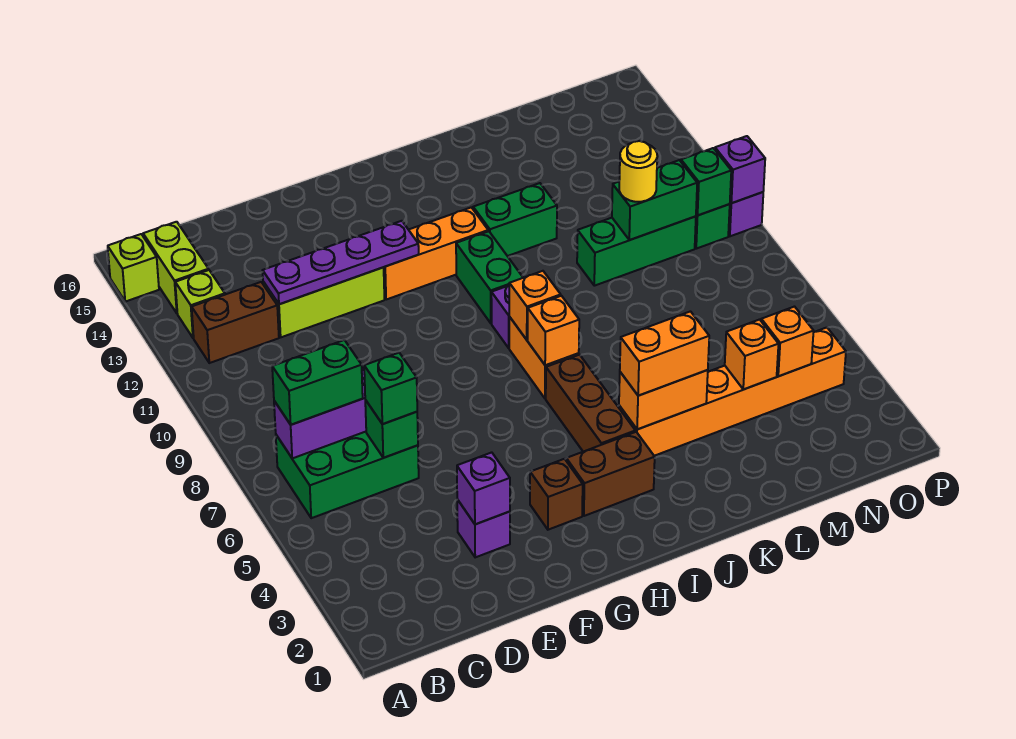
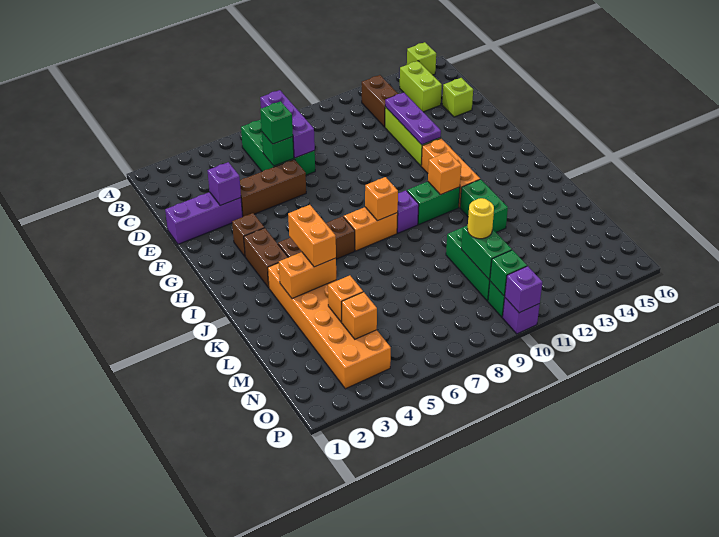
green 1x2 brick [272,340,363,425] -> none
lime 1x1 brick [175,270,225,338] -> lime 1x1 brick moved to [442,78,473,117]
lime 1x2 brick [143,222,209,313] -> lime 1x2 brick turned to [400,61,442,112]
purple 1x4 plate [263,221,419,304] -> purple 1x3 plate [385,92,441,145]
purple 1x1 brick [457,499,510,557] -> purple 1x3 brick [165,192,243,244]
none -> brown 1x3 brick [240,159,306,216]
orange 1x1 brick [528,296,579,365] -> orange 1x1 brick moved to [428,152,461,195]
orange 1x6 brick [619,328,846,456] -> orange 2x6 brick [268,263,391,389]
orange 1x2 brick [619,370,708,429] -> orange 1x2 brick turned to [279,252,336,299]

